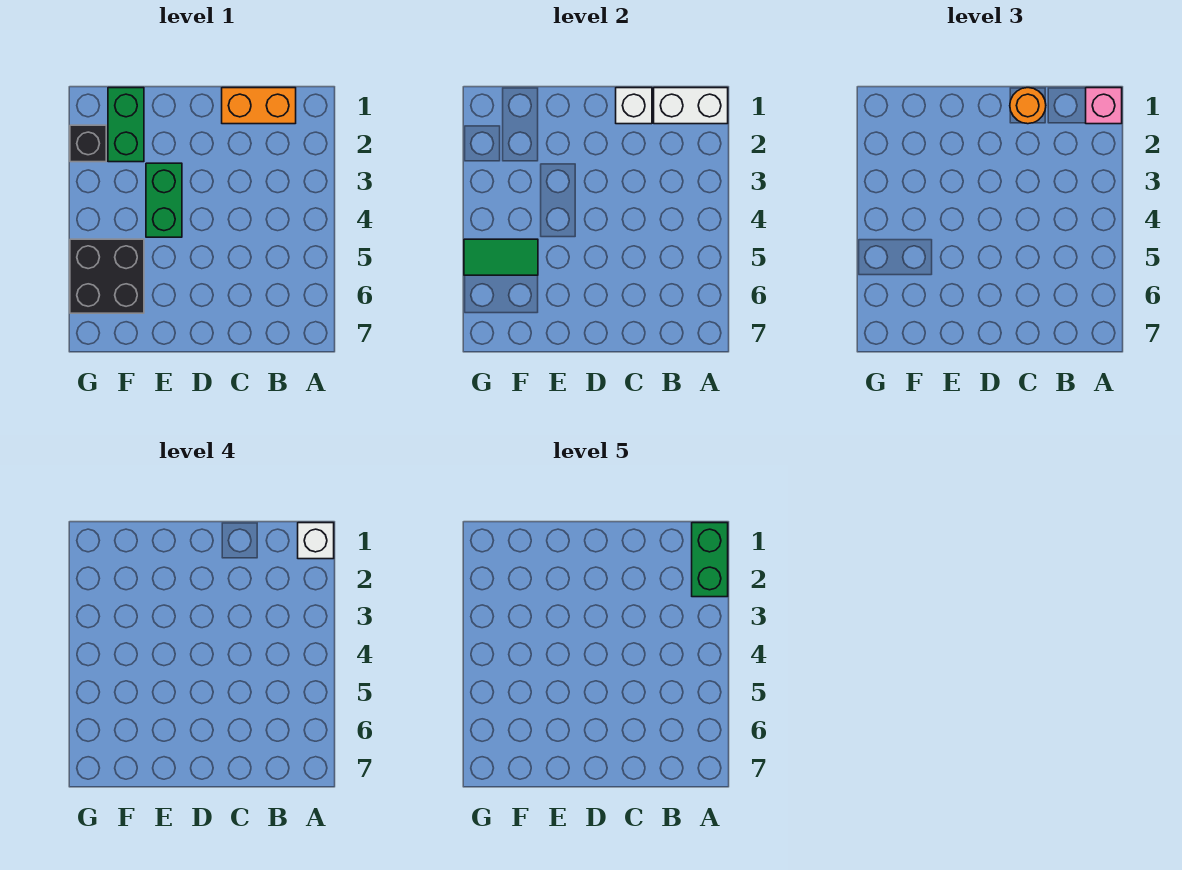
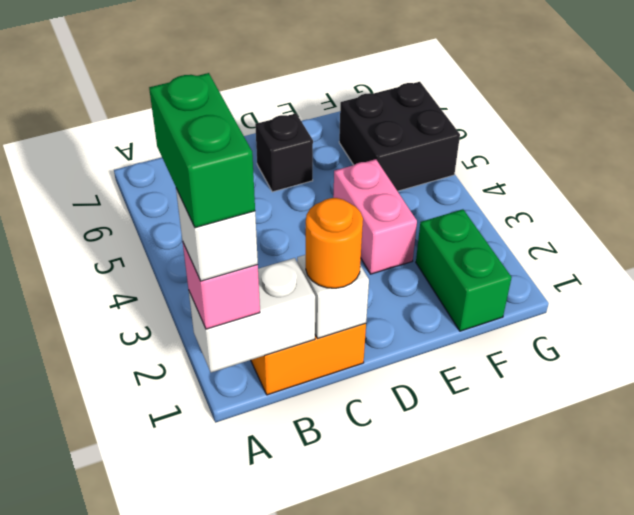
green 1x2 brick [146,163,182,237] -> pink 1x2 brick [333,159,417,274]
green 1x2 tile [464,239,538,275] -> none
black 1x1 brick [70,125,106,162] -> black 1x1 brick moved to [255,113,313,192]

